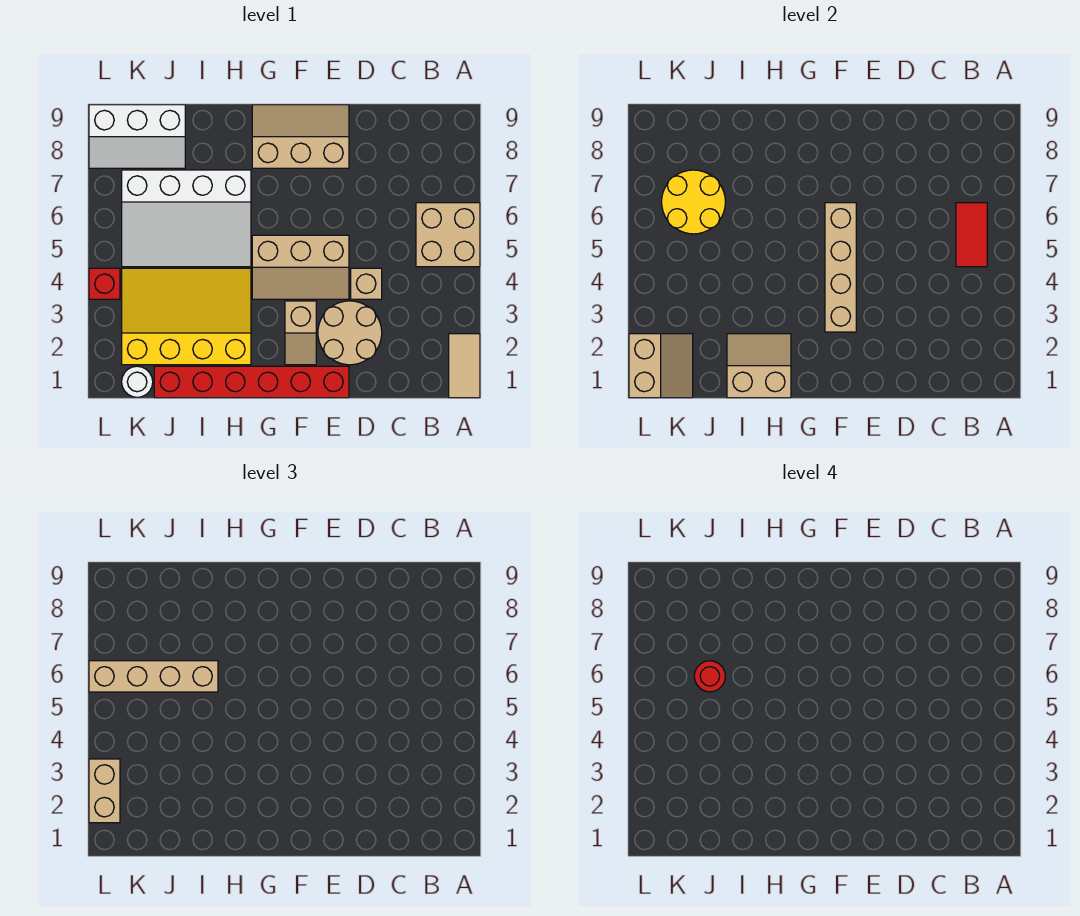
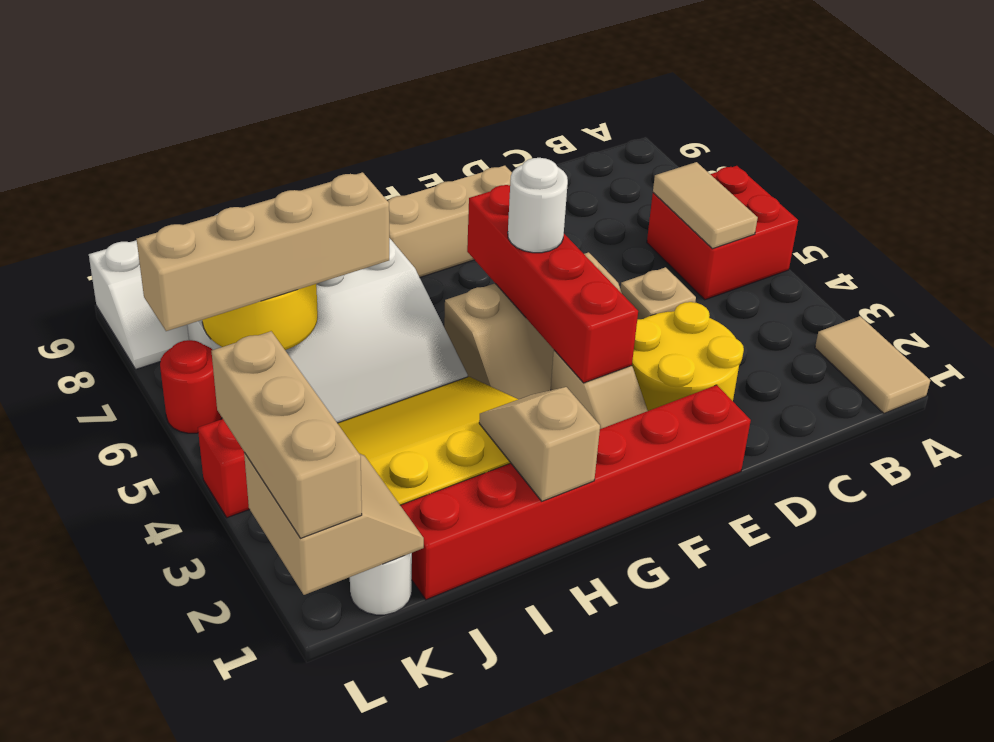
tan 2x2 brick [416,203,480,267] -> red 2x2 brick [647,166,798,300]
red 1x2 tile [956,203,987,267] -> tan 1x2 tile [653,162,758,249]
tan 2x2 round brick [318,301,382,365] -> yellow 2x2 round brick [632,302,744,411]
tan 1x4 brick [825,203,856,332] -> red 1x4 brick [467,185,638,383]
none -> white 1x1 round brick [508,158,568,253]
tan 2x2 slope [727,334,791,398] -> tan 1x2 slope [479,387,600,501]
red 1x1 round brick [694,661,725,692] -> red 1x1 round brick moved to [160,340,222,433]
tan 1x2 brick [89,759,120,823] -> tan 1x3 brick [211,331,362,538]

